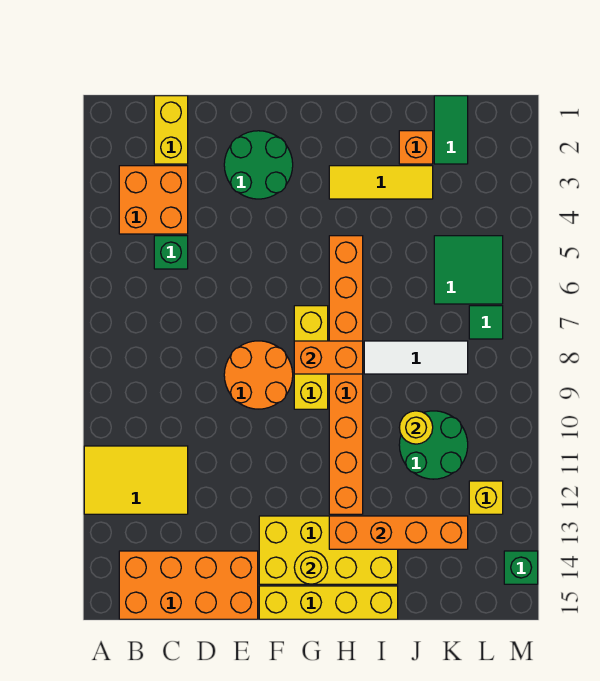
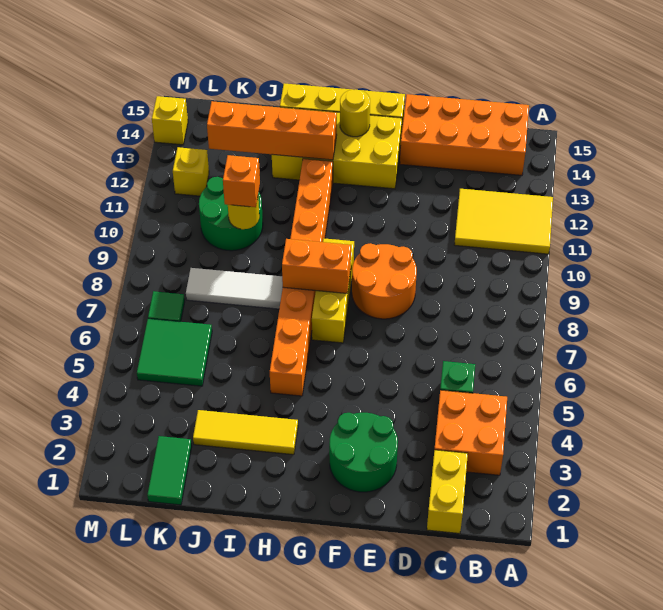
orange 1x1 brick [399,131,433,164] -> orange 1x1 brick moved to [223,155,260,207]
green 1x1 brick [504,551,538,584] -> yellow 1x1 brick [152,96,188,145]

